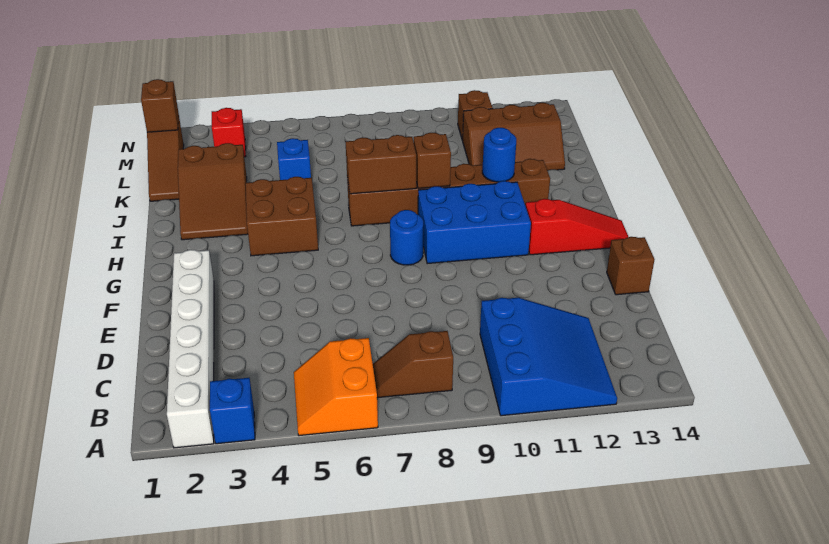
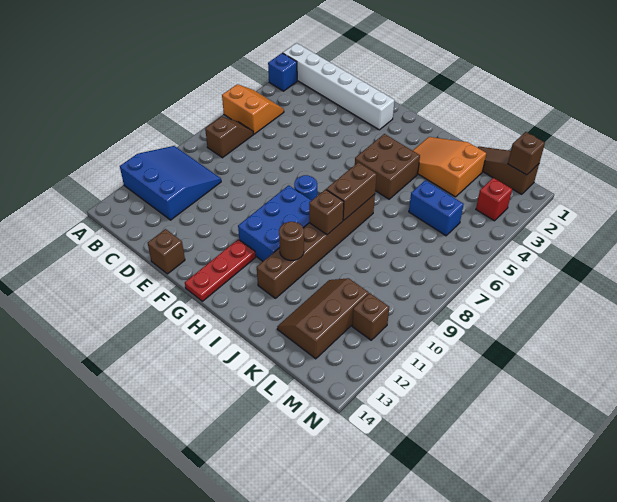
blue 3x3 slope [480,298,617,416] -> blue 3x3 slope turned to [120,146,221,220]
red 1x3 slope [526,199,628,255] -> red 1x3 plate [185,239,256,301]
brown 2x3 slope [178,143,248,240] -> orange 2x3 slope [413,137,486,197]
blue 1x1 round brick [482,128,516,182] -> brown 1x1 round brick [279,222,304,261]
blue 1x1 brick [277,138,311,180] -> blue 1x2 brick [409,180,464,236]

